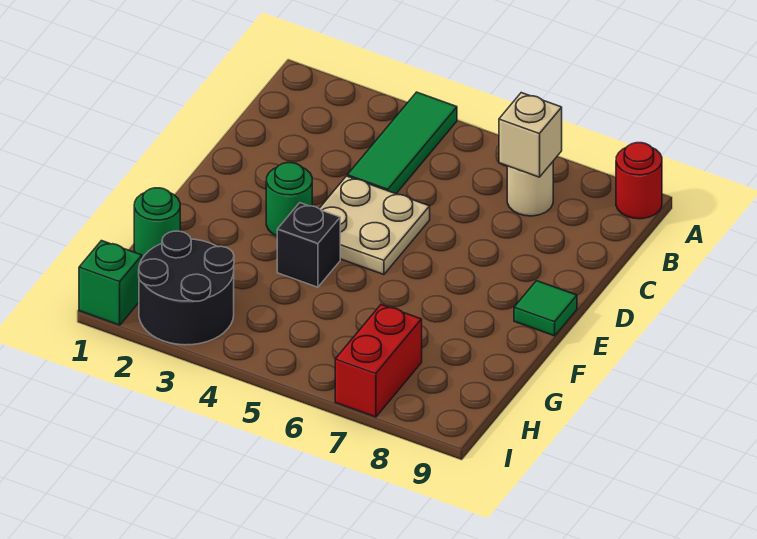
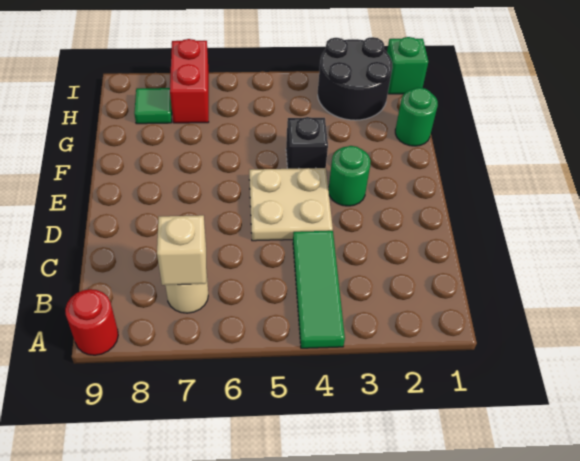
green 1x1 tile [514,281,577,336] -> green 1x1 tile moved to [134,88,172,124]

